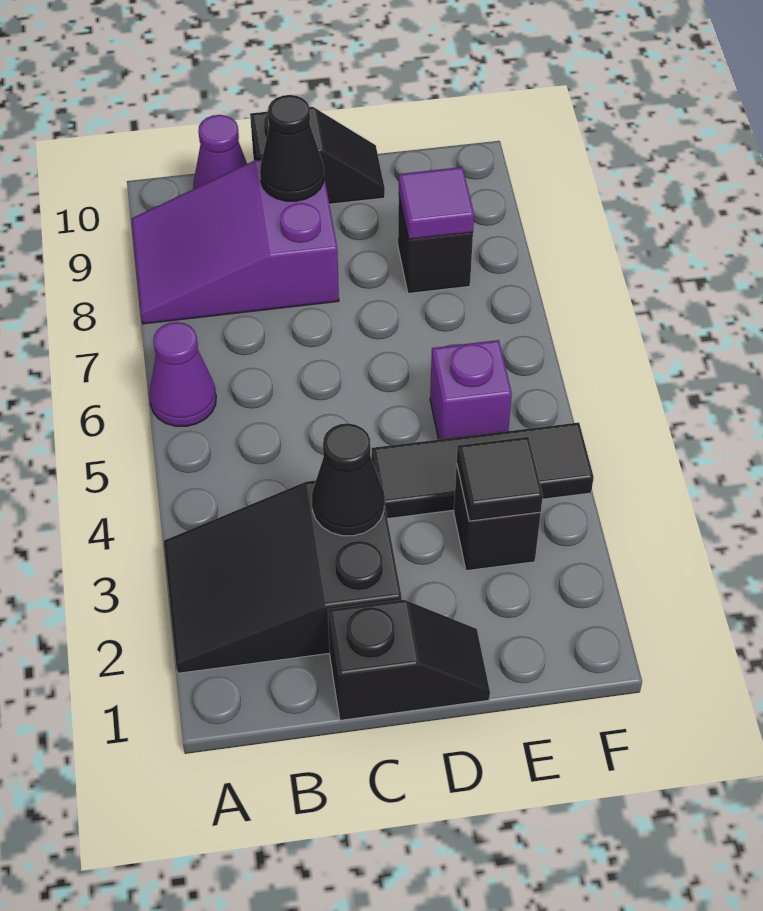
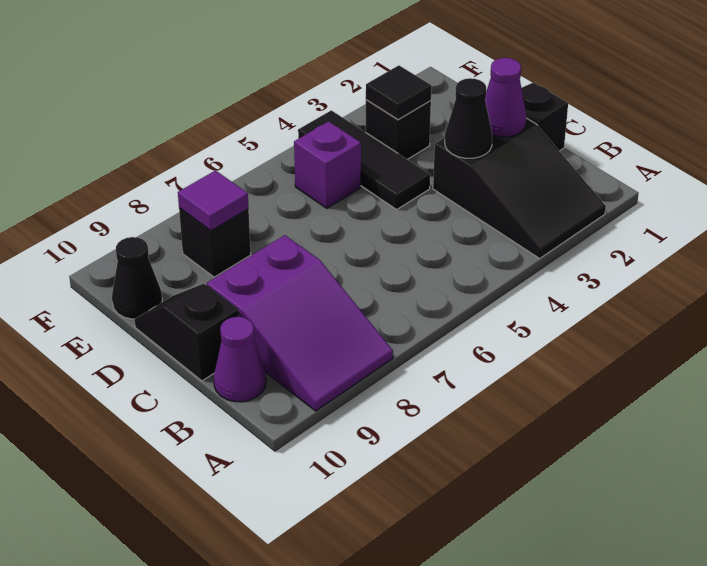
purple 1x1 cone [149,322,216,426] -> purple 1x1 cone moved to [485,58,526,137]
black 1x1 cone [260,95,324,201] -> black 1x1 cone moved to [112,237,162,319]

